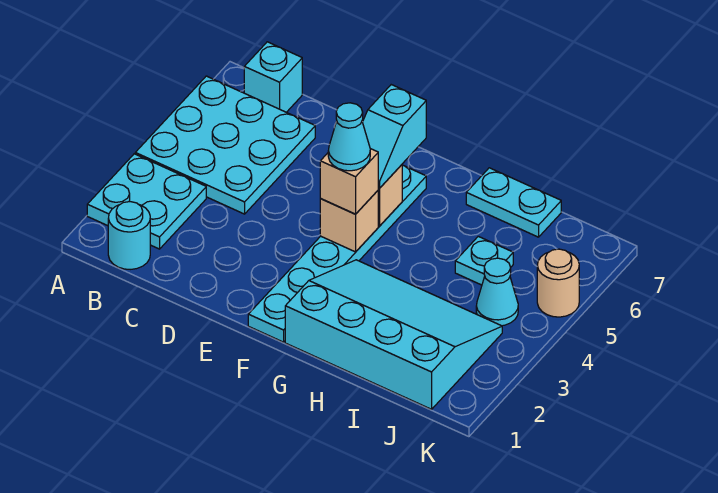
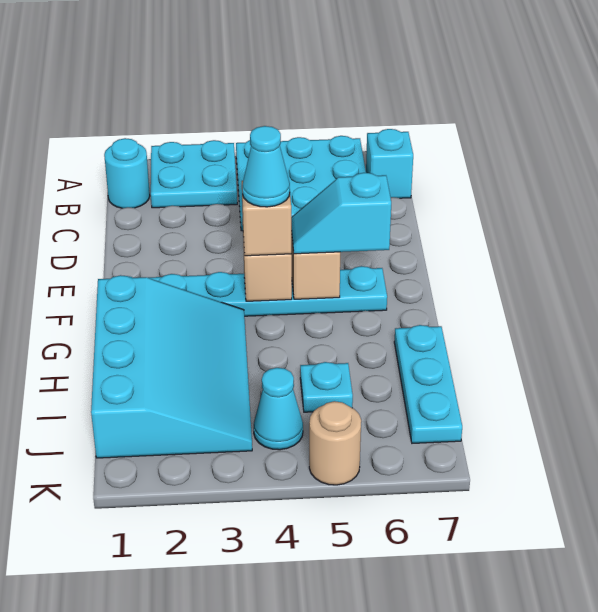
cyan 1x2 plate [466,168,561,237] -> cyan 1x3 plate [394,325,462,443]

